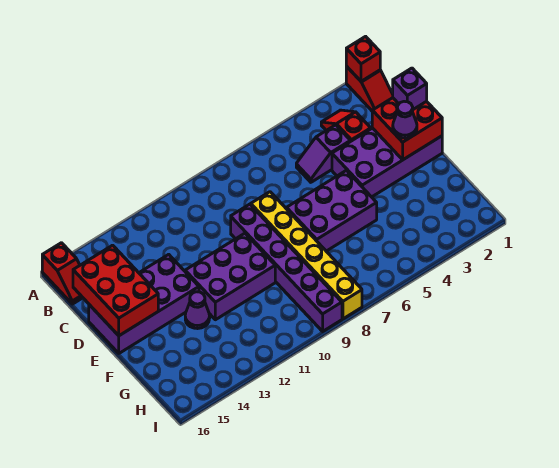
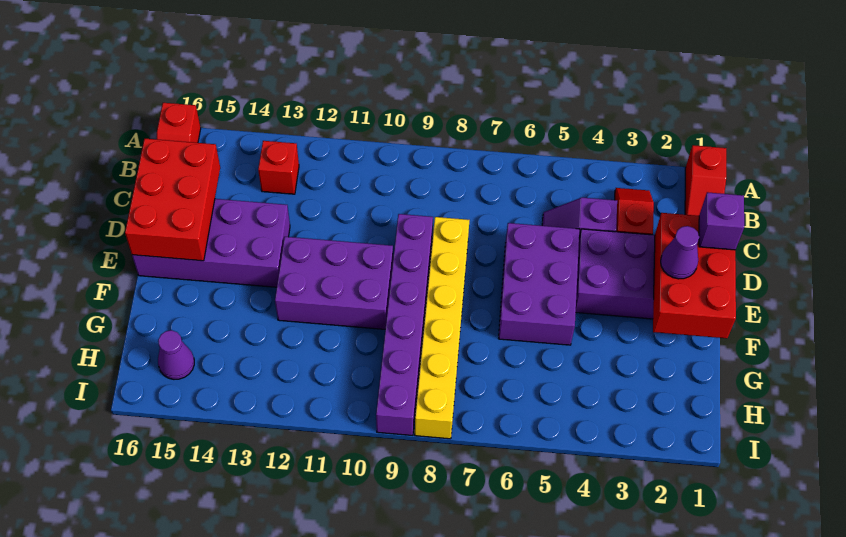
red 1x1 brick [346,36,380,81] -> red 1x1 brick moved to [258,141,299,194]
red 2x2 brick [372,98,442,160] -> red 2x3 brick [653,213,736,338]
purple 2x3 brick [287,170,377,251] -> purple 2x3 brick turned to [498,223,579,345]
purple 1x1 cone [185,292,210,329] -> purple 1x1 cone moved to [158,330,194,379]

